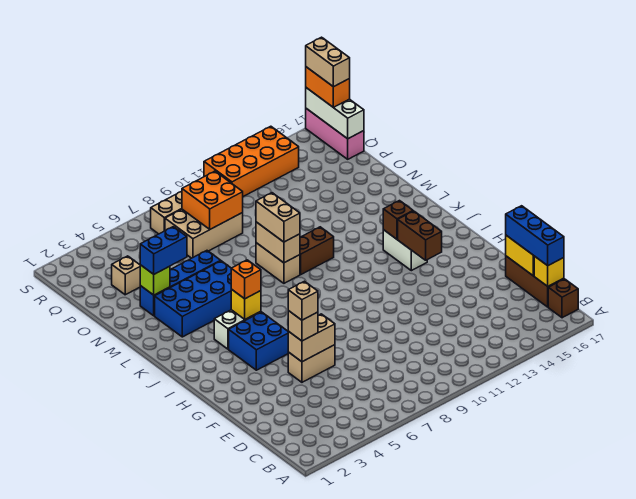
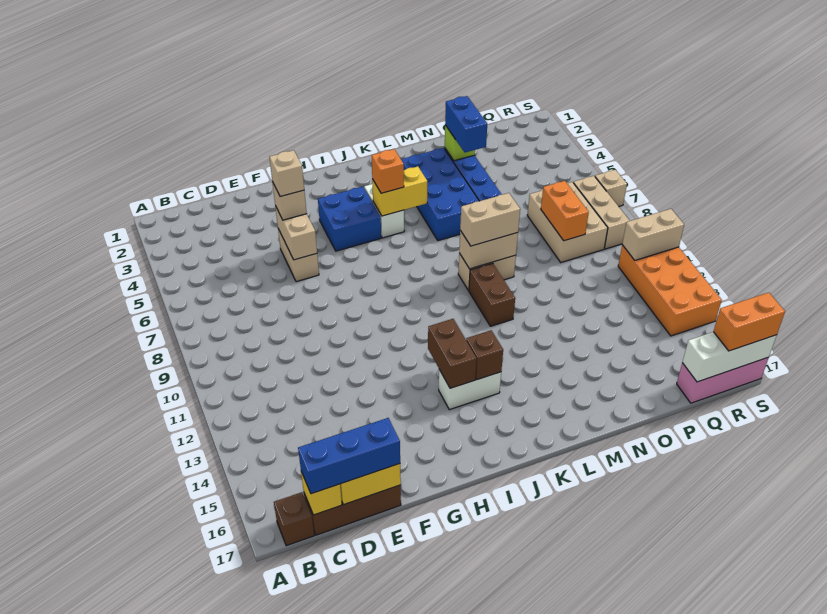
brown 1x2 brick [398,211,442,260] -> brown 1x2 brick turned to [428,319,477,388]
yellow 1x1 brick [231,289,261,319] -> yellow 1x2 brick [372,166,427,216]
tan 1x1 brick [112,256,140,295] -> tan 1x1 brick moved to [595,170,627,206]
orange 2x2 brick [182,171,243,229] -> orange 1x2 brick [541,181,589,241]
tan 1x2 brick [306,37,350,87] -> tan 1x2 brick moved to [622,209,684,260]

